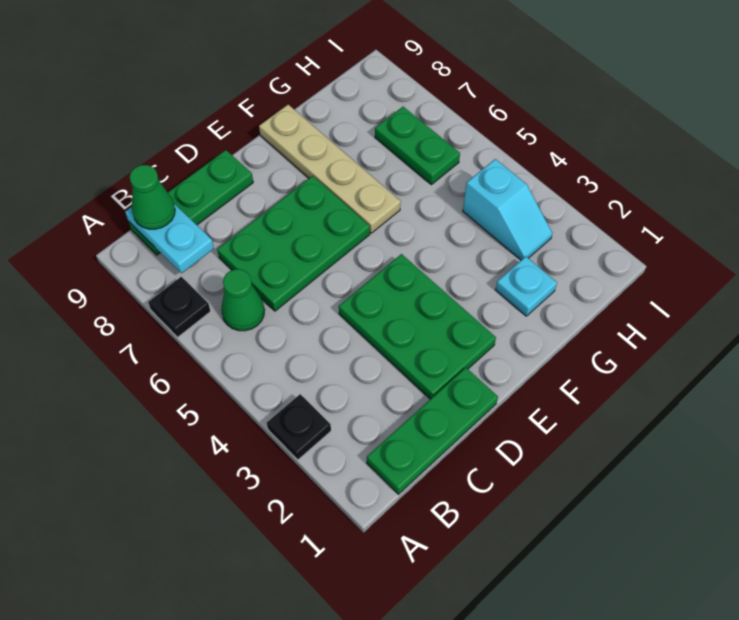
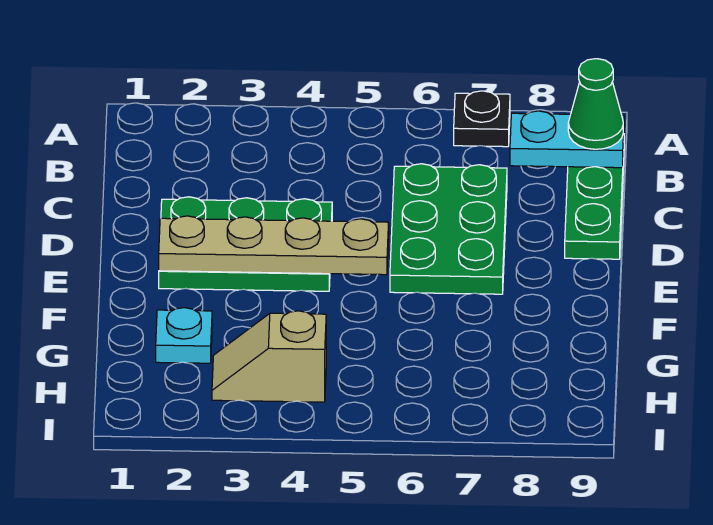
black 1x1 plate [267,394,331,460] -> none
green 1x3 plate [367,368,498,494] -> none
green 1x1 cone [221,269,265,331] -> none
tan 1x4 plate [259,105,401,233] -> tan 1x4 plate moved to [159,216,389,275]
cyan 1x2 slope [463,159,552,260] -> tan 1x2 slope [212,311,326,402]
green 1x2 plate [375,107,460,185] -> none

